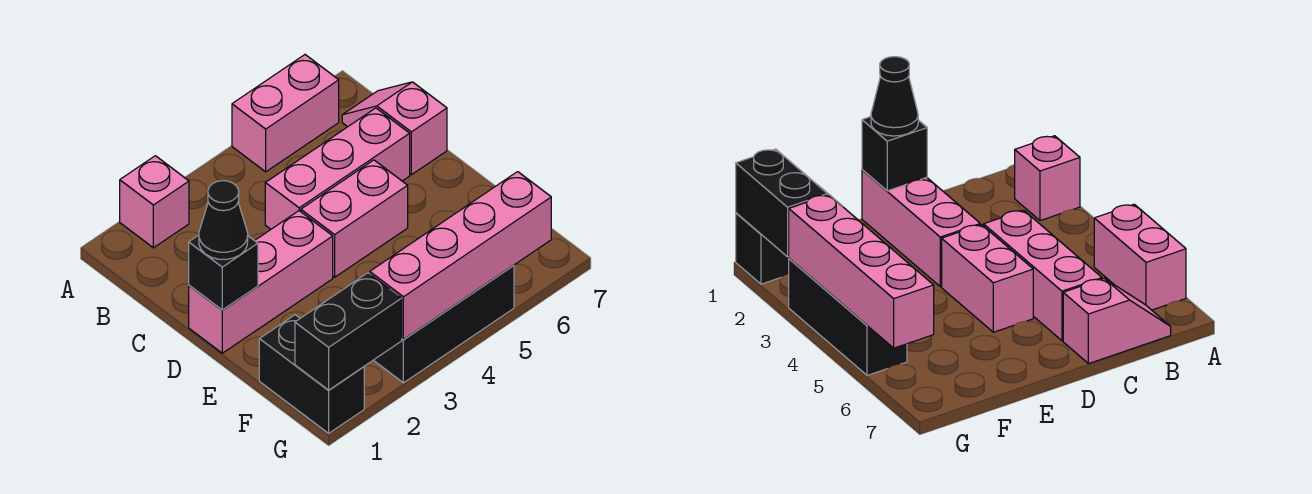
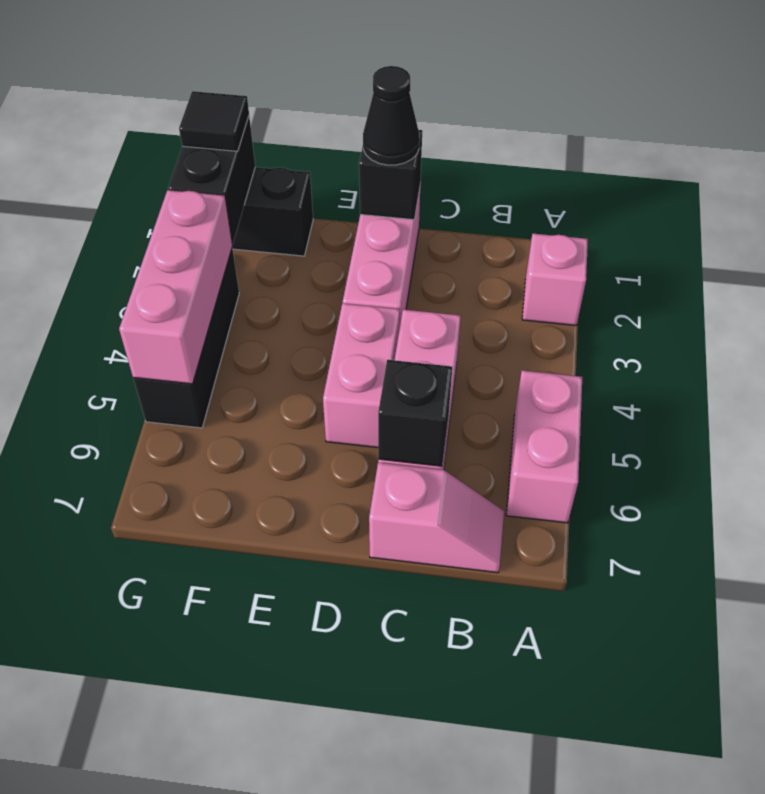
none -> black 1x1 brick [378,360,452,466]
none -> black 1x1 tile [179,91,249,151]
pink 1x4 brick [370,172,551,340] -> pink 1x3 brick [119,190,232,384]

